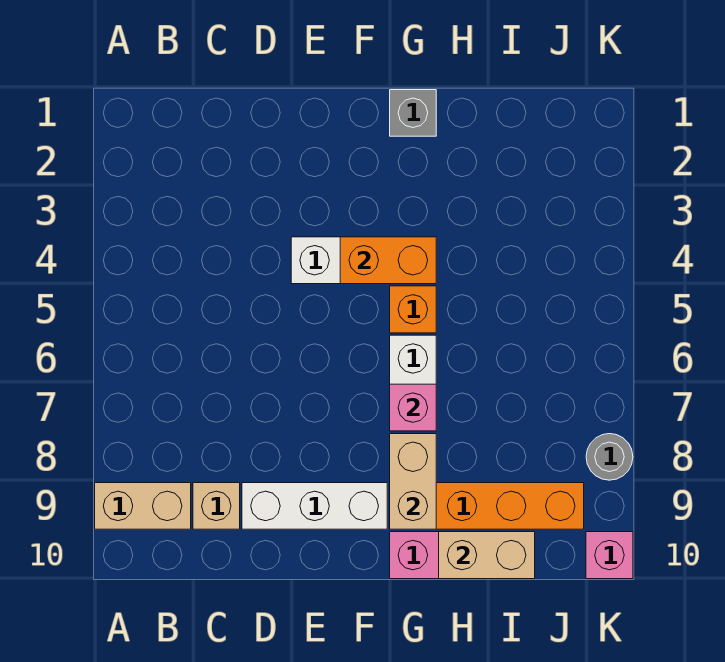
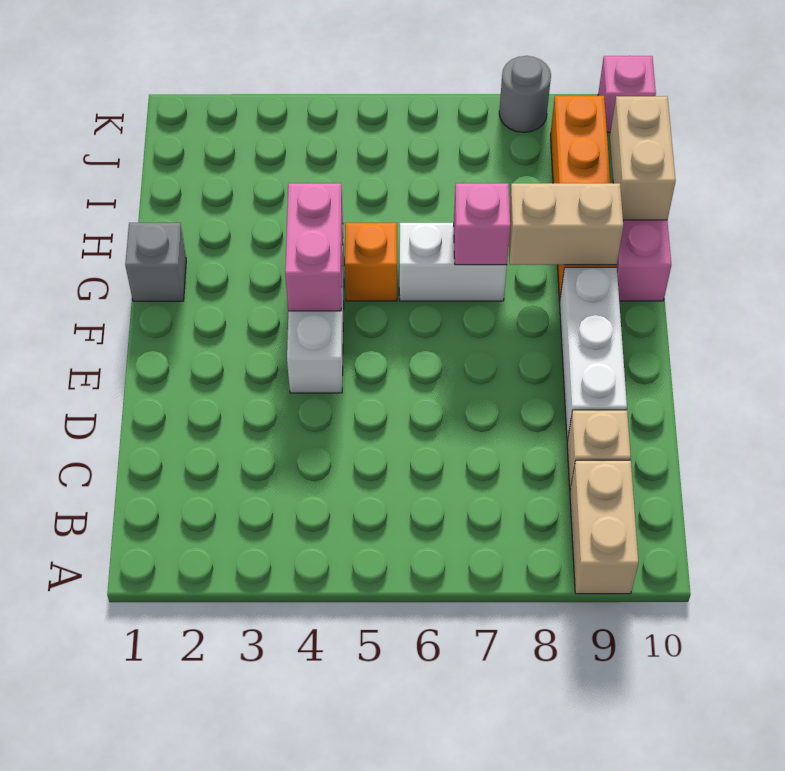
orange 1x2 brick [340,237,436,284] -> pink 1x2 brick [285,183,343,311]

